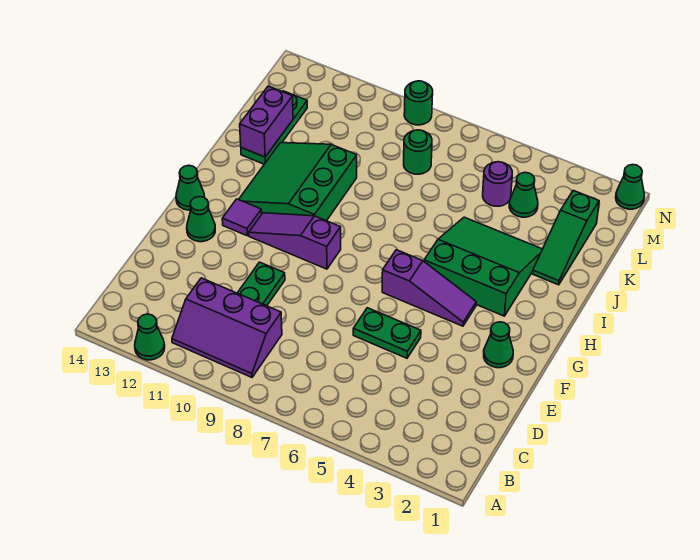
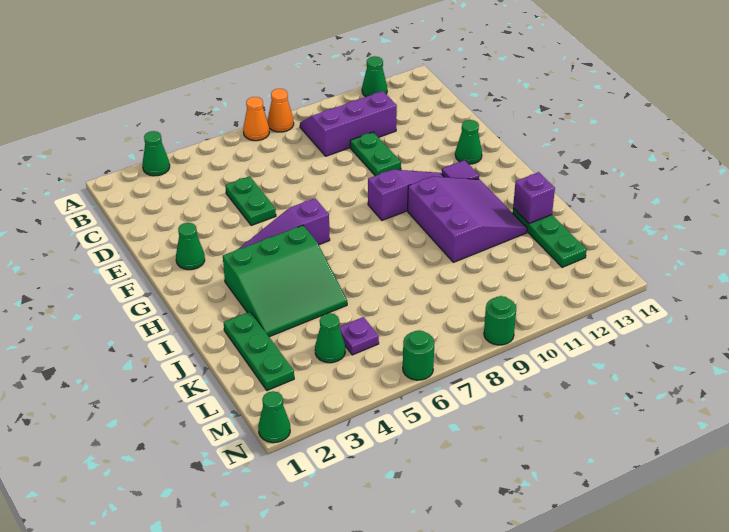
none -> orange 1x1 cone [243,97,269,141]
none -> orange 1x1 cone [268,89,294,132]
green 1x2 plate [353,308,421,358] -> green 1x2 plate turned to [225,176,276,225]
green 1x1 cone [176,165,205,210] -> green 1x1 cone moved to [142,131,170,176]
green 3x3 slope [239,143,357,221] -> purple 3x3 slope [408,176,527,262]
green 1x3 slope [533,190,599,285] -> green 1x3 plate [224,312,294,391]
purple 1x2 brick [240,86,293,157] -> purple 1x1 brick [513,172,555,224]
purple 1x1 round brick [483,162,512,206] -> purple 1x1 plate [339,317,379,355]
green 1x1 round brick [404,130,432,174] -> green 1x1 round brick moved to [403,330,434,380]

